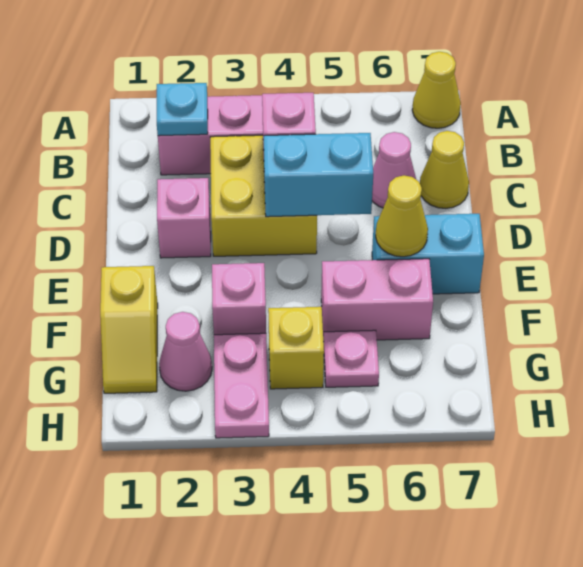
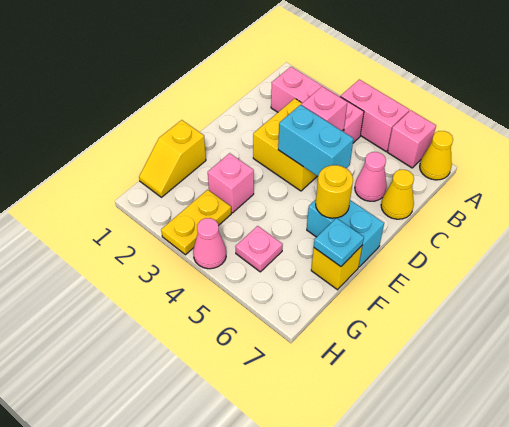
cyan 1x1 plate [157,83,208,136] -> cyan 1x1 plate moved to [314,218,364,267]
pink 1x1 brick [157,178,211,258] -> pink 1x1 brick moved to [388,110,436,168]
yellow 1x1 cone [376,175,428,257] -> yellow 1x1 round brick [316,165,353,218]
pink 1x2 brick [321,259,433,341] -> pink 1x2 brick moved to [341,80,409,151]
pink 1x1 cone [159,312,212,391] -> pink 1x1 cone moved to [193,218,226,269]
pink 1x2 plate [214,333,269,438] -> yellow 1x2 plate [161,190,231,255]
yellow 1x1 brick [268,307,324,389] -> yellow 1x1 brick moved to [311,246,362,290]

